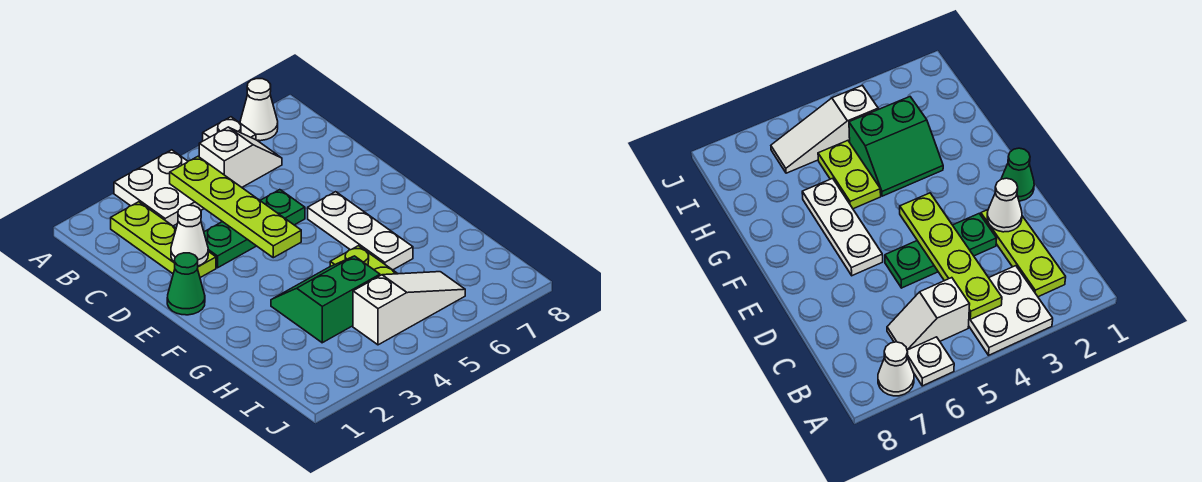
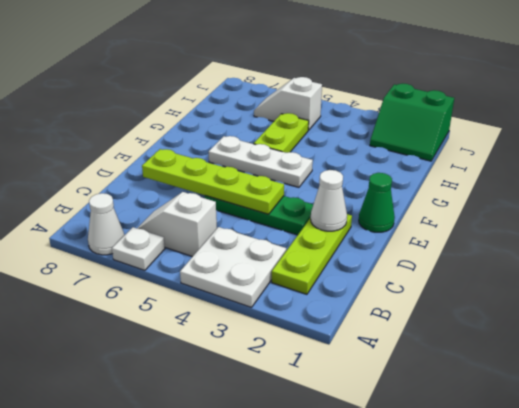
lime 1x4 plate [170,157,301,258] -> lime 1x4 plate turned to [142,149,284,214]
white 1x3 plate [308,192,413,270] -> white 1x3 plate turned to [208,136,313,187]
green 2x2 slope [271,256,380,343] -> green 2x2 slope moved to [370,83,454,161]
white 1x3 slope [353,272,465,345] -> white 1x2 slope [254,77,322,130]

